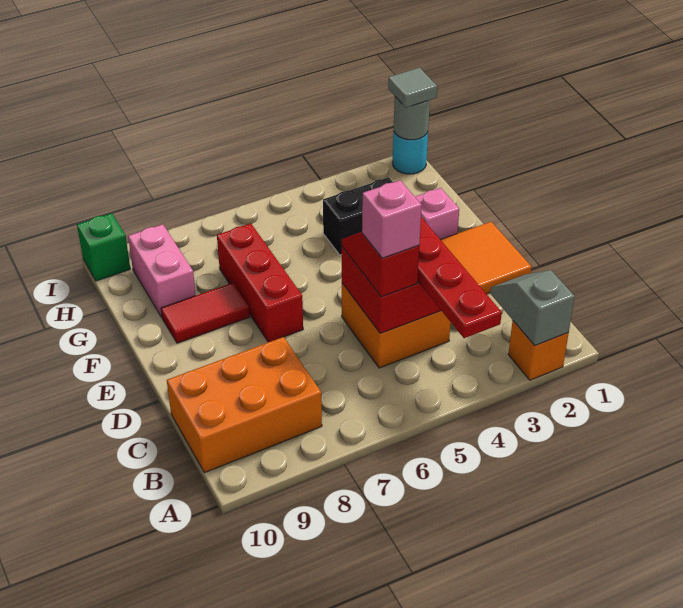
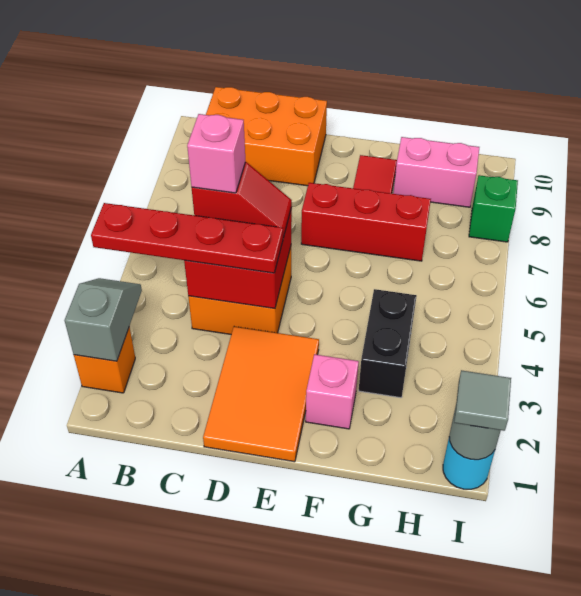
grey 1x2 slope [490,270,575,346] -> grey 1x2 slope turned to [65,278,142,361]
orange 2x3 brick [167,337,322,473] -> orange 2x3 brick turned to [206,87,327,186]
green 1x1 brick [77,213,130,281] -> green 1x1 brick moved to [469,175,518,242]

